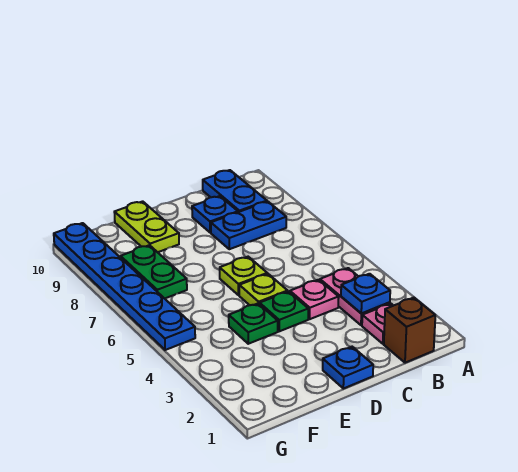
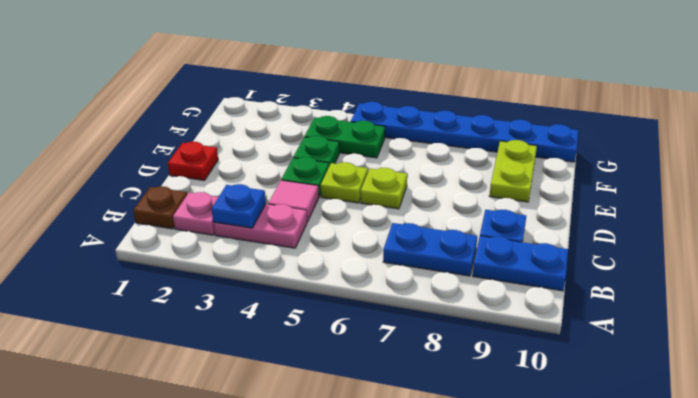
brown 1x1 brick [384,298,435,363] -> brown 1x1 plate [133,186,187,229]
blue 1x2 plate [211,201,286,249] -> blue 1x2 plate turned to [383,223,477,276]
pink 1x1 plate [290,280,339,319] -> pink 1x1 tile [268,180,319,222]
blue 1x1 plate [323,347,373,389] -> red 1x1 plate [168,142,218,180]
lime 1x2 plate [114,201,179,252] -> lime 1x2 plate turned to [489,140,537,202]
green 1x2 plate [121,245,187,299] -> green 1x2 plate moved to [305,116,385,158]

